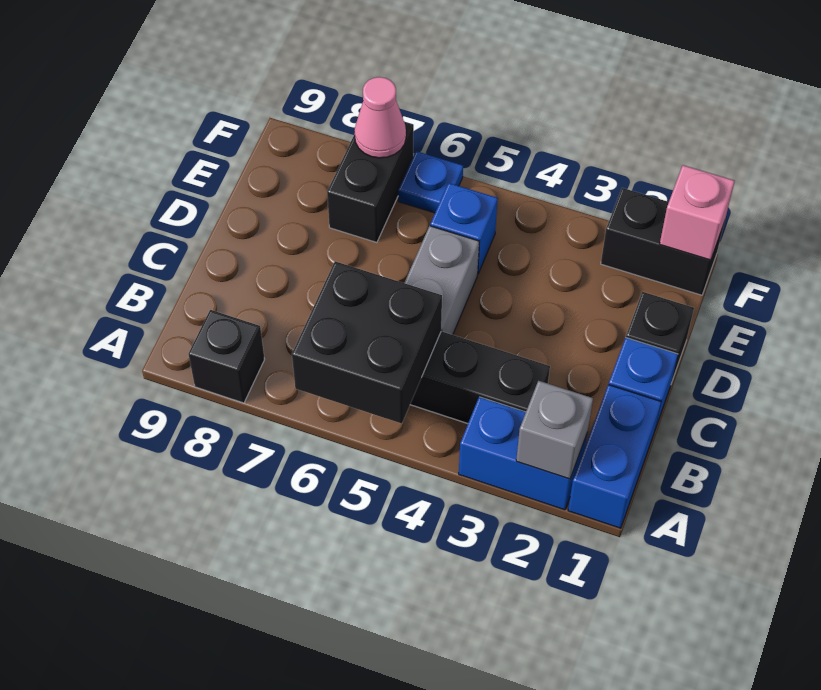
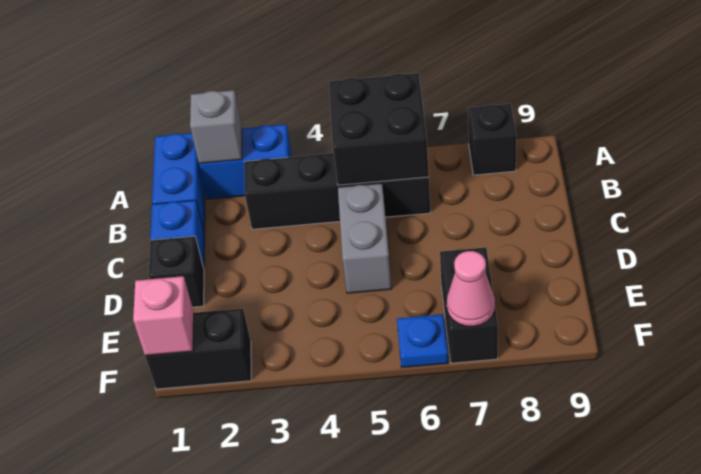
blue 1x1 brick [430,183,498,273] -> none

